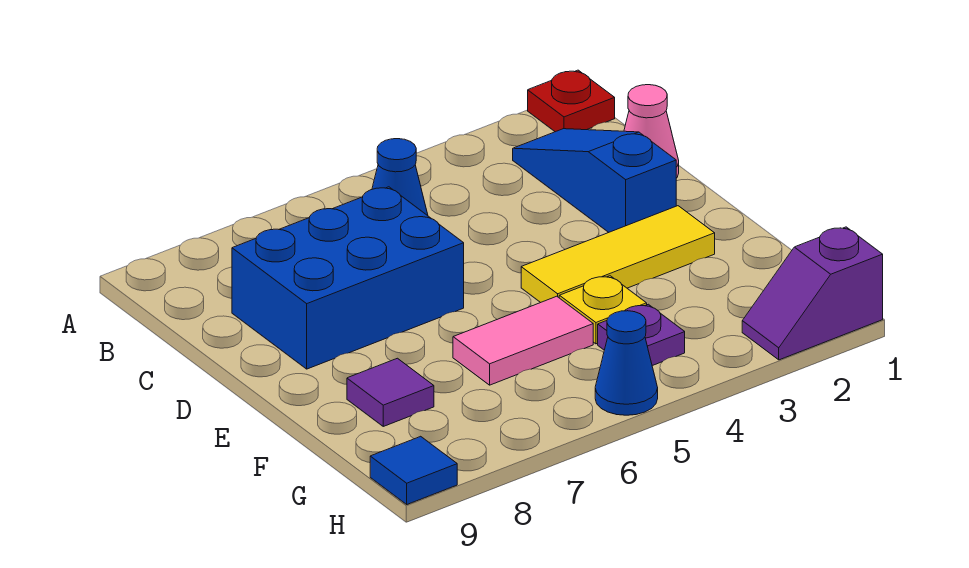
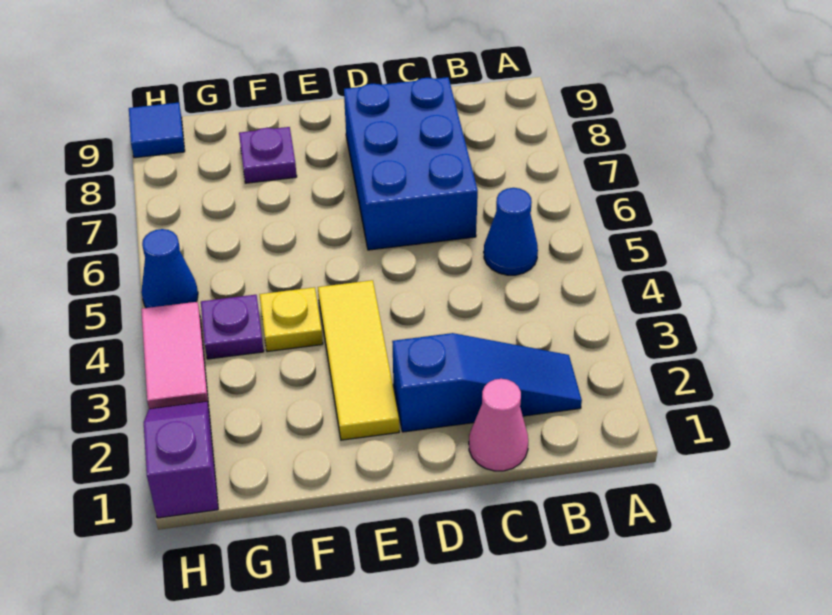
red 1x1 plate [528,70,615,132] -> none
pink 1x2 tile [453,296,593,385] -> pink 1x2 tile moved to [141,302,208,409]
purple 1x1 tile [347,358,434,426] -> purple 1x1 plate [239,127,297,183]

